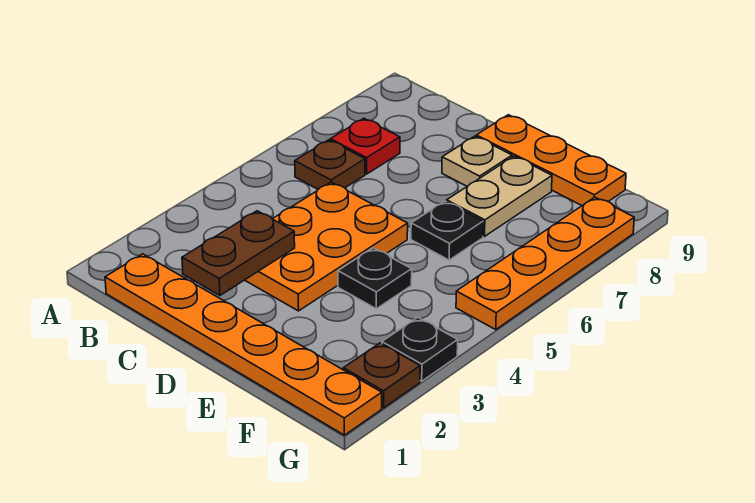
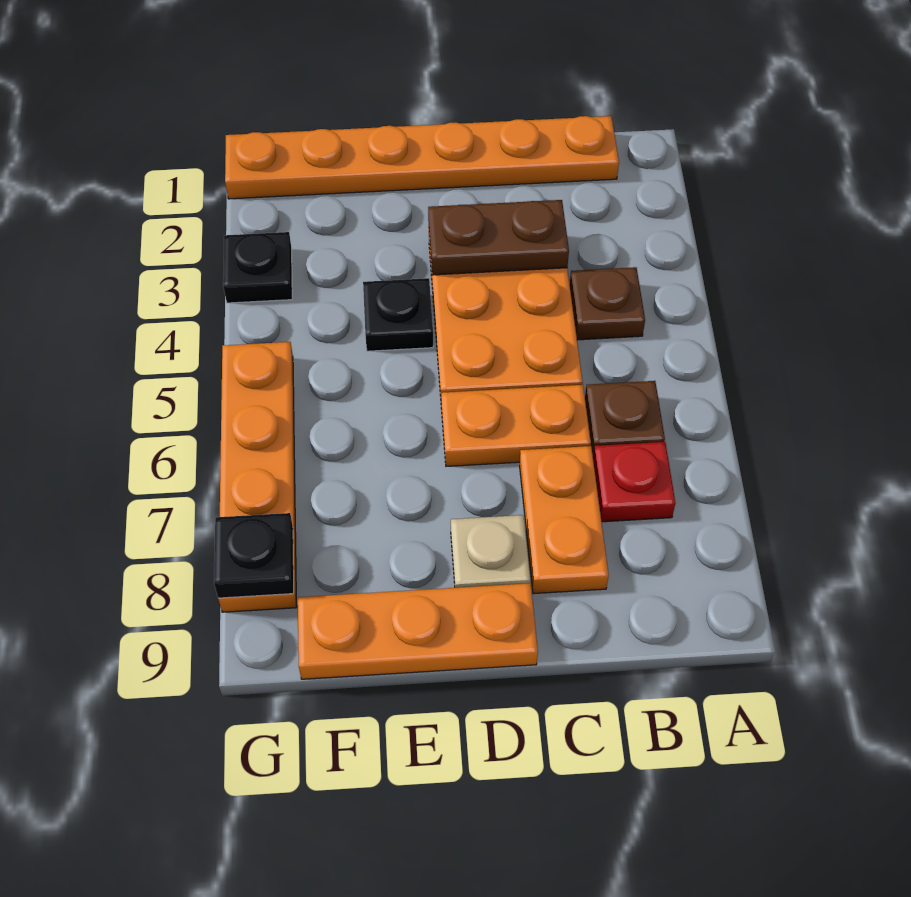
brown 1x2 plate [182,211,295,295] -> brown 1x2 plate turned to [428,200,569,275]
none -> orange 1x2 plate [441,385,591,466]
none -> orange 1x2 plate [520,446,609,594]
black 1x1 plate [411,201,483,260] -> black 1x1 plate moved to [214,513,294,598]
tan 1x2 plate [447,156,552,237] -> none
brown 1x1 plate [343,343,420,408] -> brown 1x1 plate moved to [570,267,645,340]

